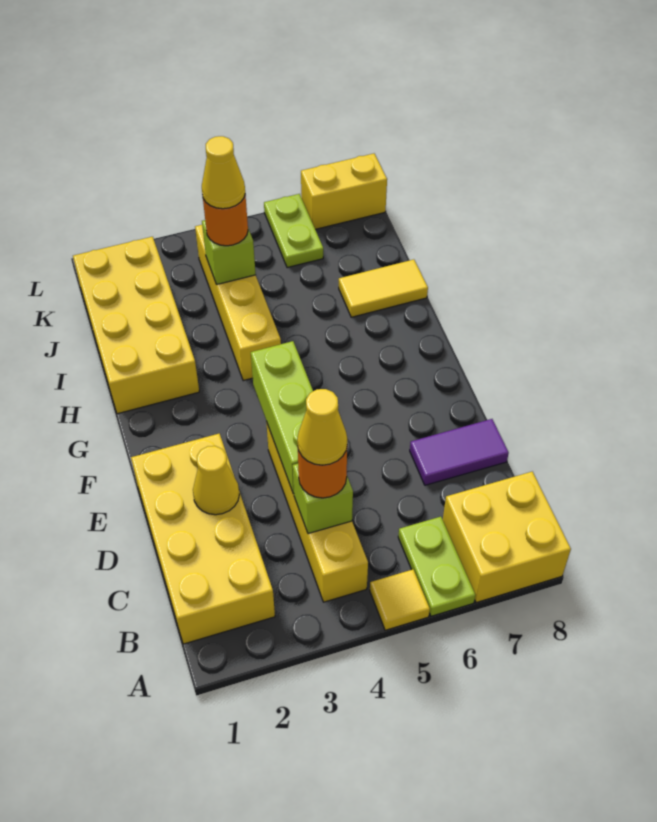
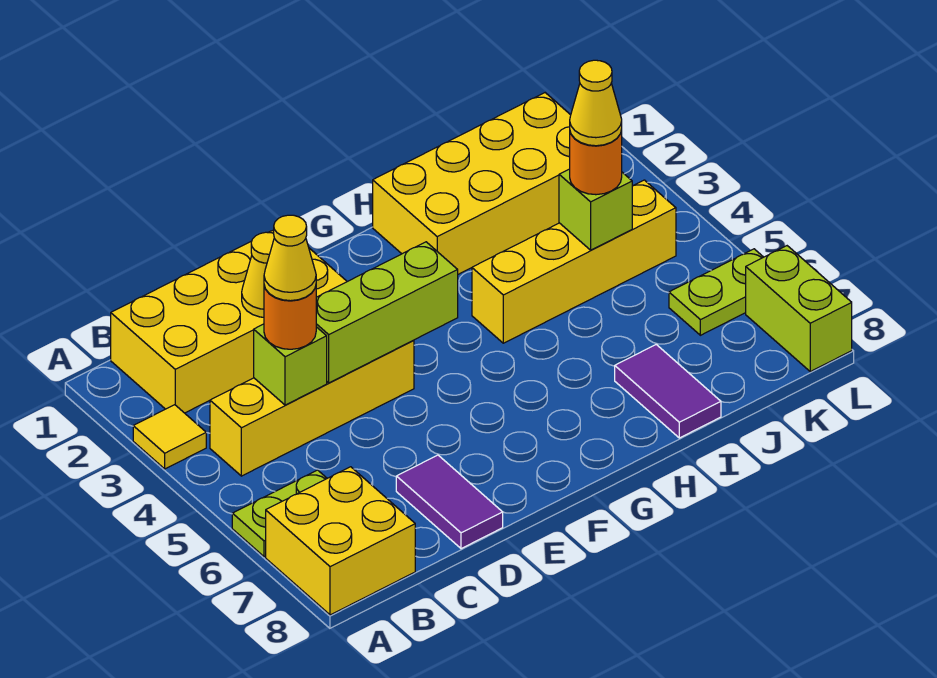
yellow 1x1 tile [370,570,430,630] -> yellow 1x1 tile moved to [133,405,206,469]
yellow 1x2 tile [339,259,428,317] -> purple 1x2 tile [615,345,721,438]
yellow 1x2 brick [301,154,387,229] -> lime 1x2 brick [746,246,852,372]

